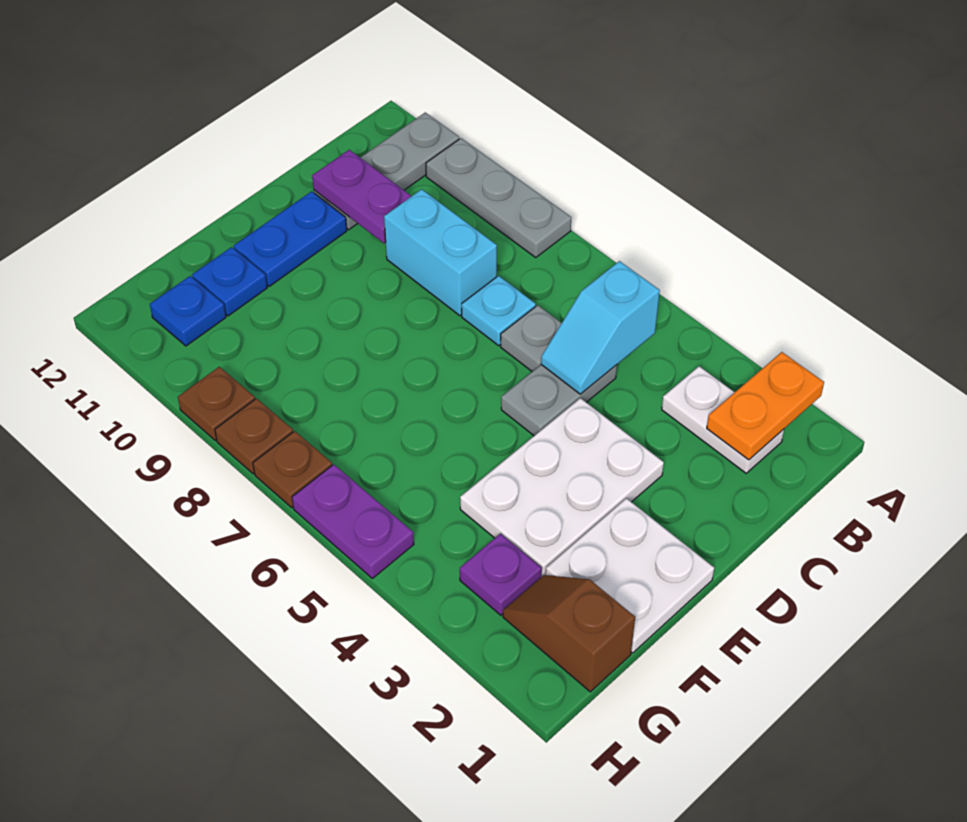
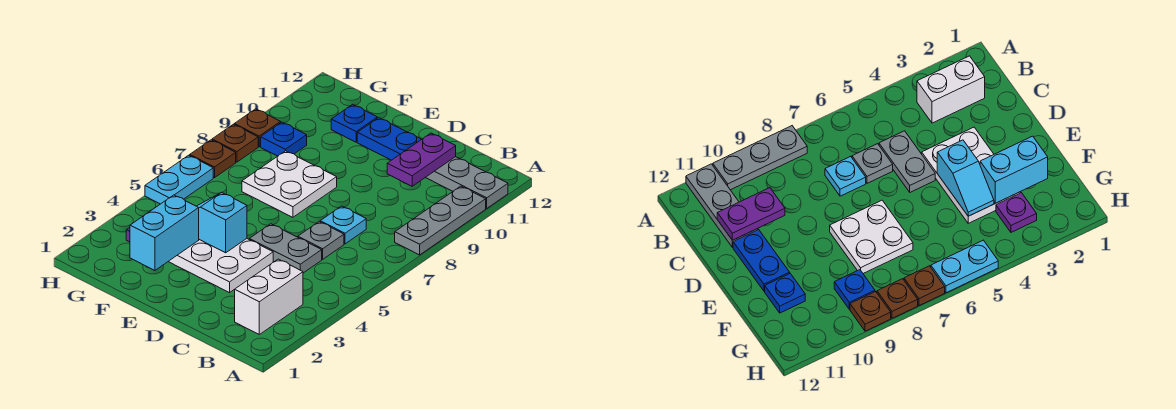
orange 1x2 plate [707,352,824,460] -> none
white 1x2 plate [662,366,784,473] -> white 1x2 brick [235,259,303,334]
cyan 1x2 slope [541,261,660,394] -> cyan 1x2 slope moved to [197,192,247,253]
cyan 1x2 brick [384,189,497,316] -> cyan 1x2 brick moved to [130,195,199,270]
white 2x2 plate [546,498,714,653] -> white 2x2 plate moved to [242,151,337,217]
brown 1x2 slope [503,575,635,692] -> none
blue 1x1 plate [150,276,226,346] -> blue 1x1 plate moved to [261,122,307,156]
purple 1x2 plate [292,464,414,578] -> cyan 1x2 plate [145,155,213,204]

